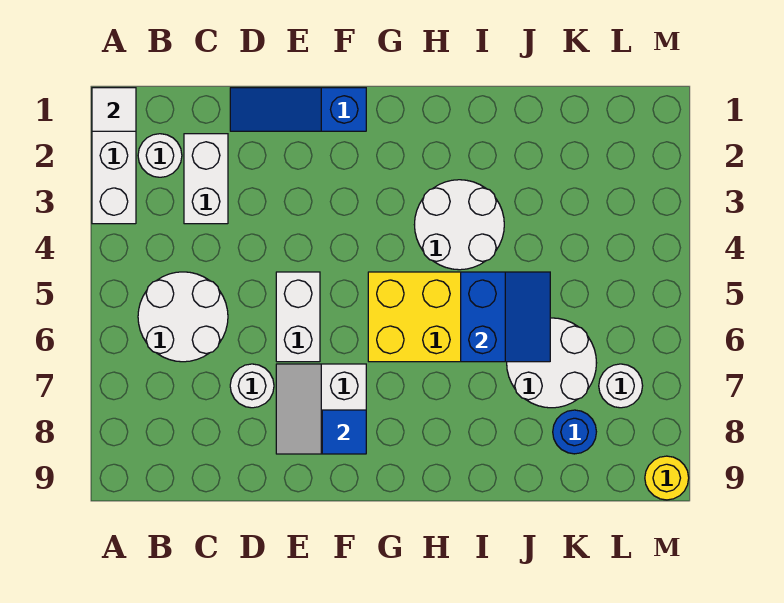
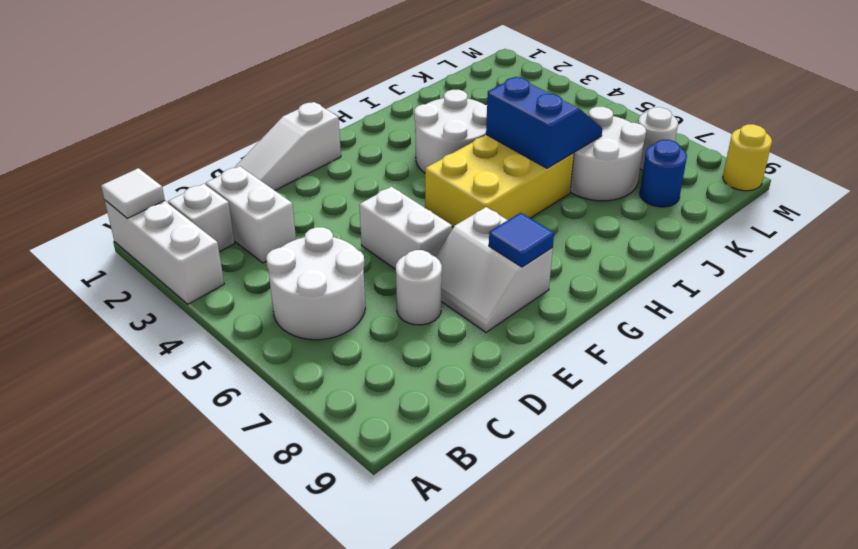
white 1x1 round brick [138,134,182,177] -> white 1x1 brick [168,184,235,252]
blue 1x3 slope [230,88,366,131] -> white 1x3 slope [234,102,341,190]

